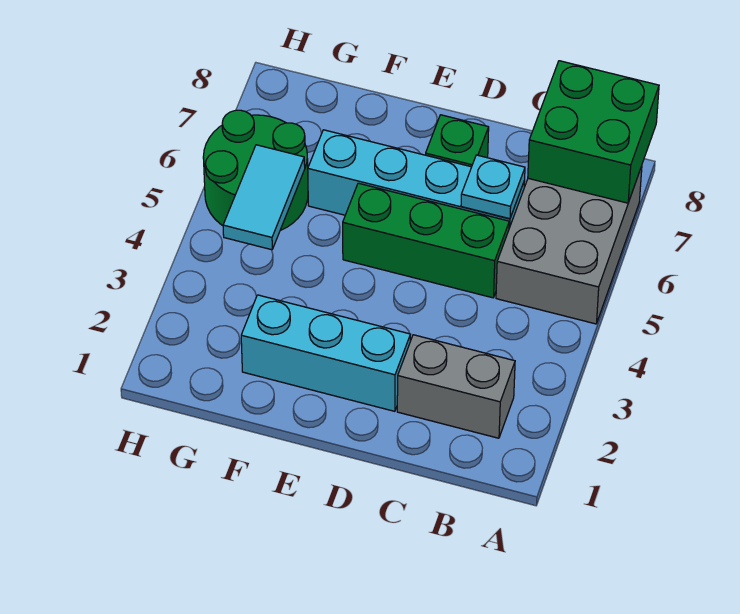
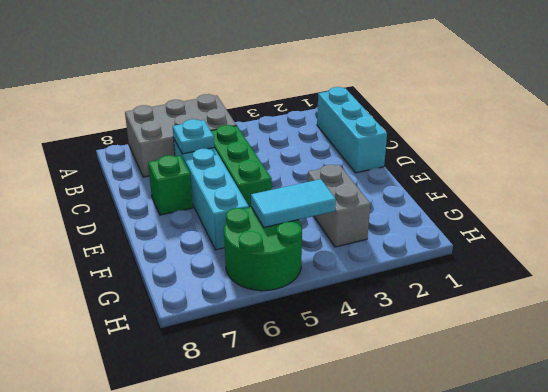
green 2x2 brick [528,61,659,203] -> none
grey 1x2 brick [397,335,515,438] -> grey 1x2 brick moved to [308,165,370,247]
cyan 1x3 brick [241,295,411,411] -> cyan 1x3 brick moved to [317,87,387,173]

